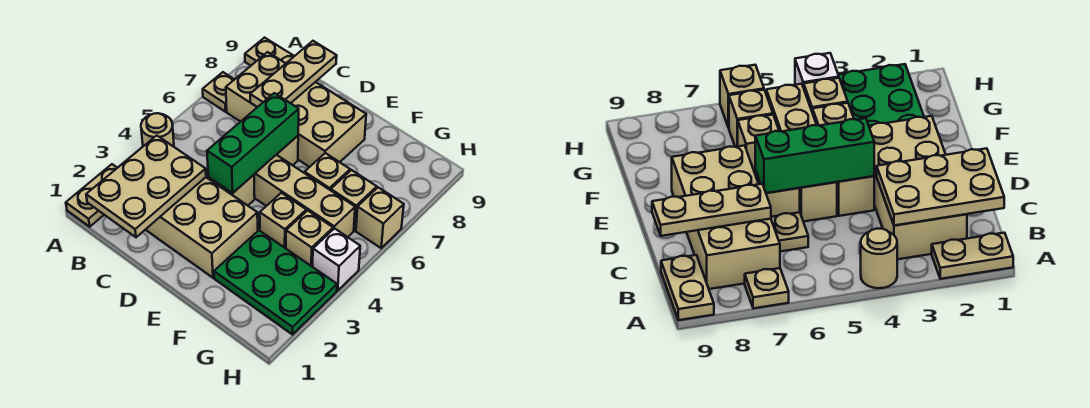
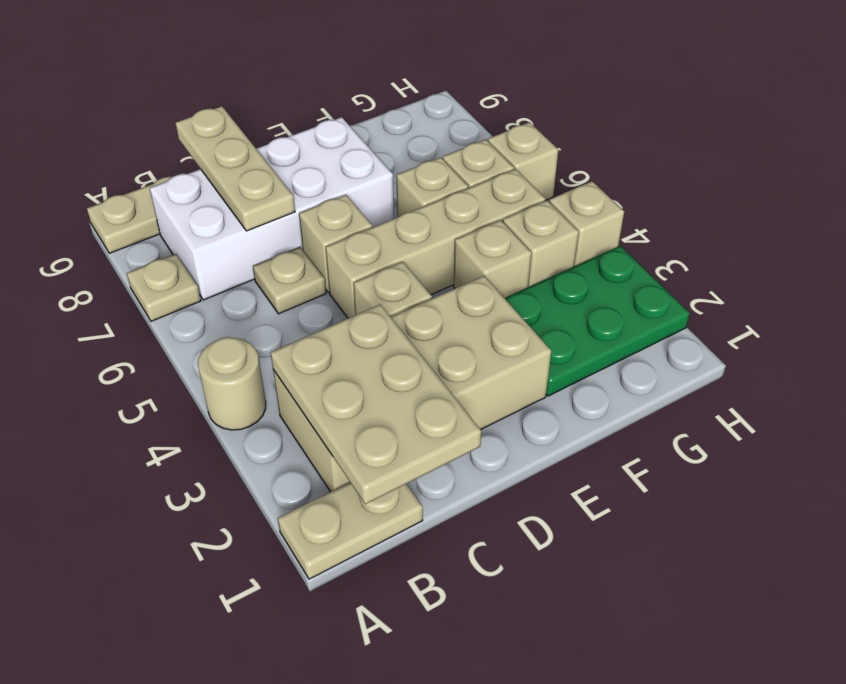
tan 1x2 plate [66,164,117,227] -> tan 1x2 plate turned to [278,482,423,579]
tan 2x4 brick [226,52,366,167] -> white 2x4 brick [150,117,394,300]
green 1x3 brick [207,93,299,193] -> none
white 1x1 brick [312,229,360,290] -> tan 1x1 brick [549,181,624,266]

